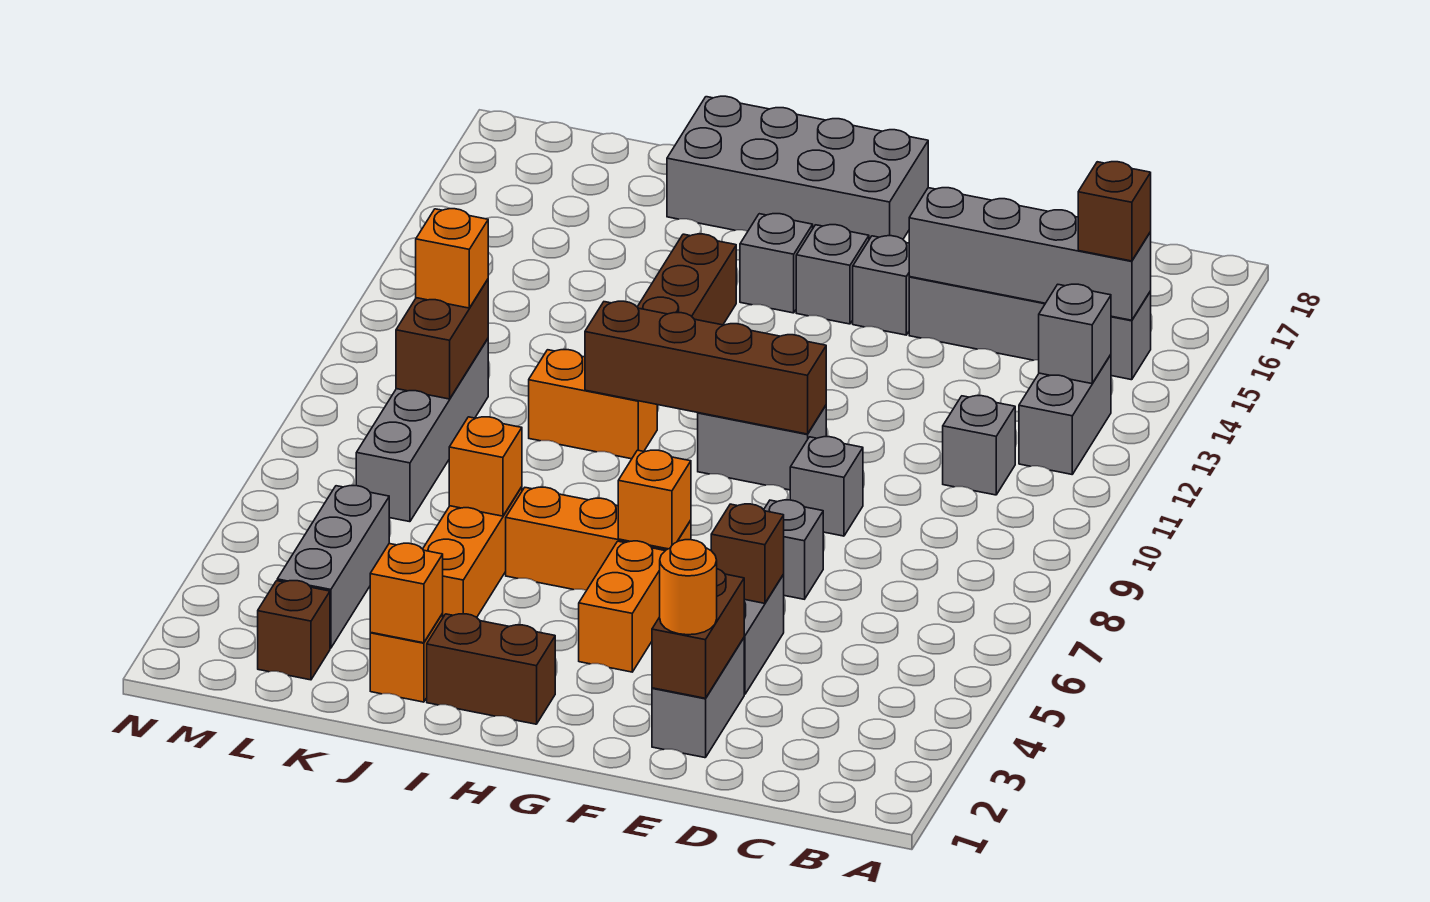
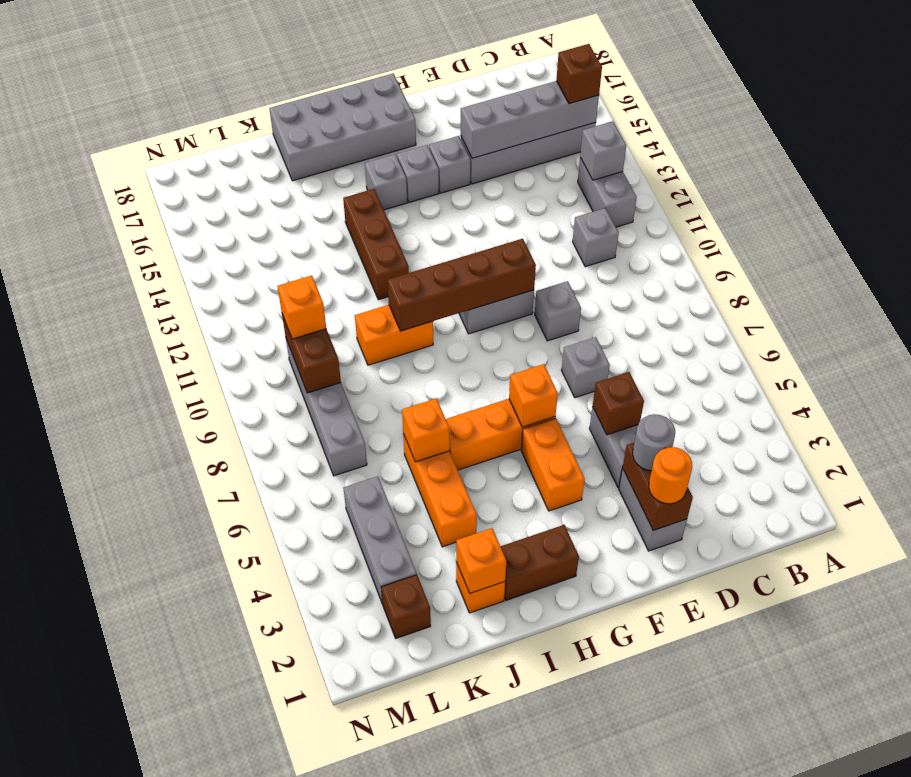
none -> grey 1x1 round brick [633,414,675,471]

